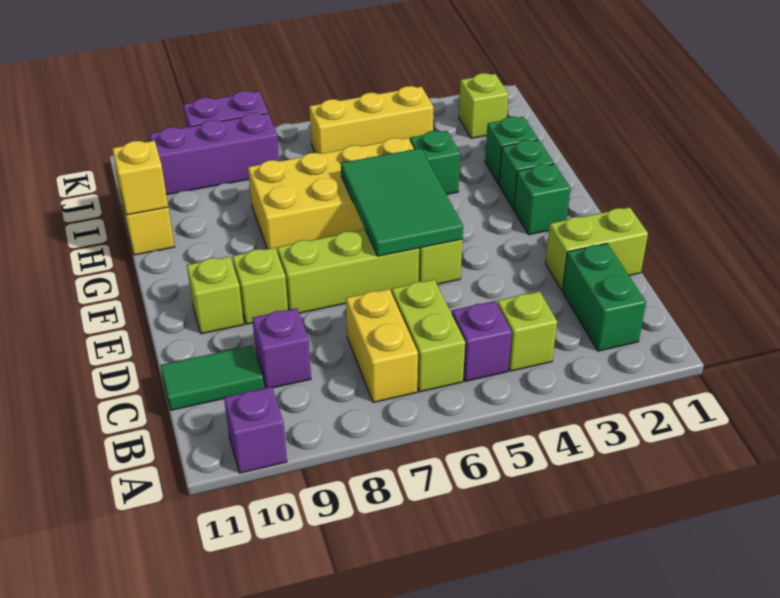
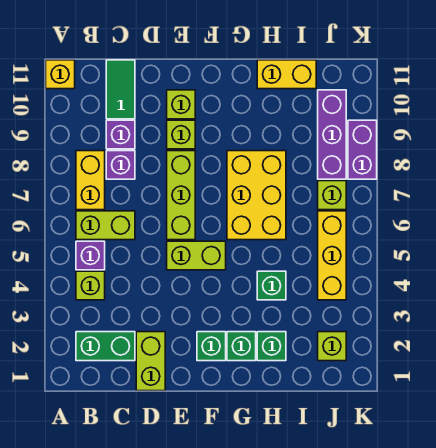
purple 1x1 brick [224,387,287,473] -> purple 1x1 brick moved to [106,151,135,179]
yellow 1x2 brick [346,289,418,403] -> yellow 1x2 brick turned to [76,151,105,210]
green 2x3 tile [341,148,463,256] -> none
yellow 2x4 brick [248,138,414,254] -> yellow 2x3 brick [227,151,286,240]
yellow 1x1 brick [112,141,168,215] -> yellow 1x1 brick moved to [46,60,75,89]
none -> lime 1x1 brick [318,181,346,210]

